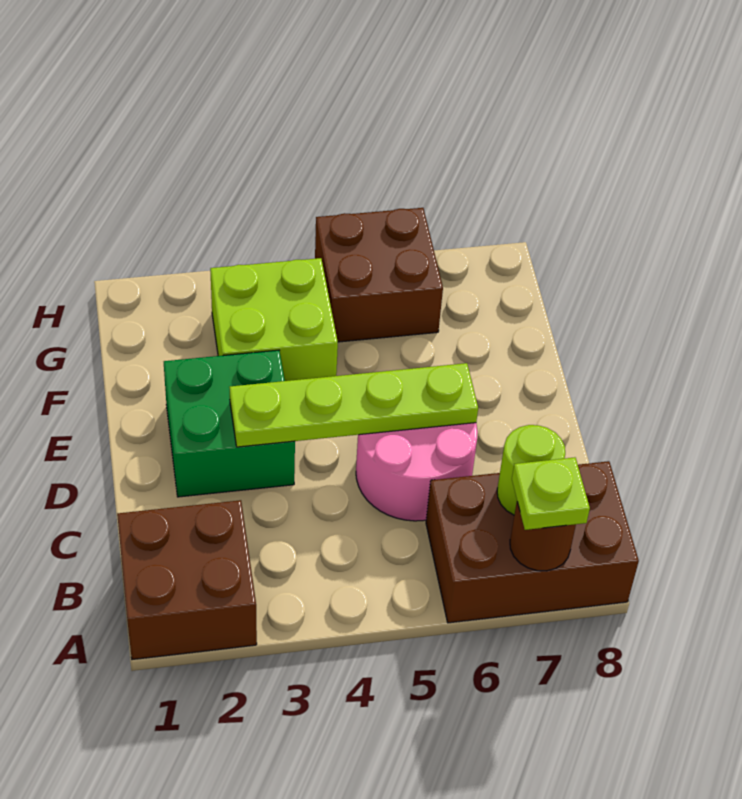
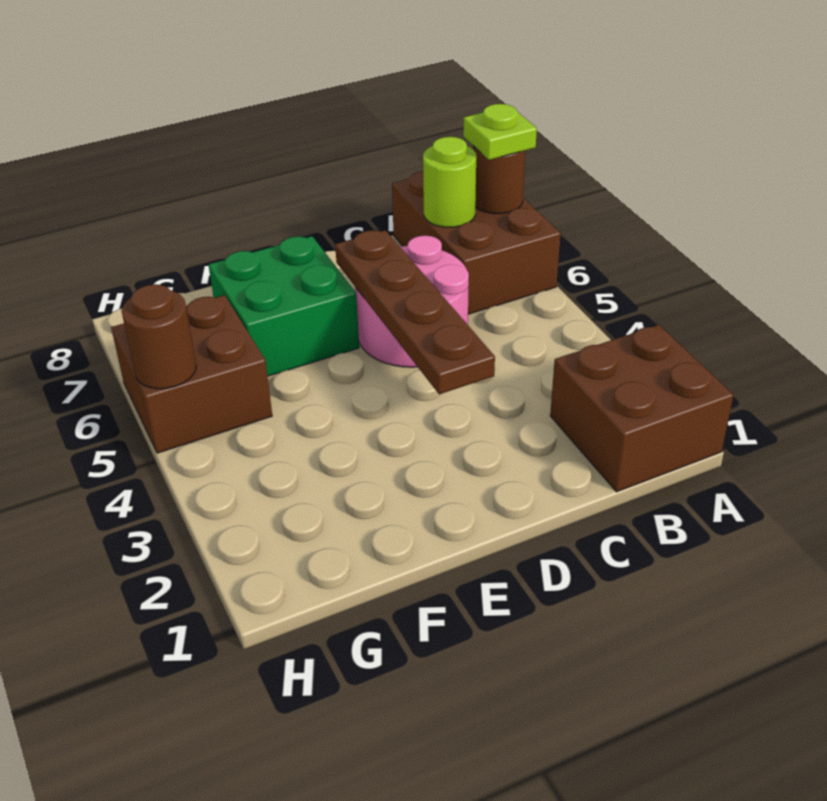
green 2x2 brick [164,350,295,497] -> green 2x2 brick moved to [209,236,359,376]
lime 1x4 plate [230,363,478,447] -> brown 1x4 plate [335,230,495,394]
lime 2x2 brick [210,258,338,381] -> none
none -> brown 1x1 round brick [122,284,196,389]

